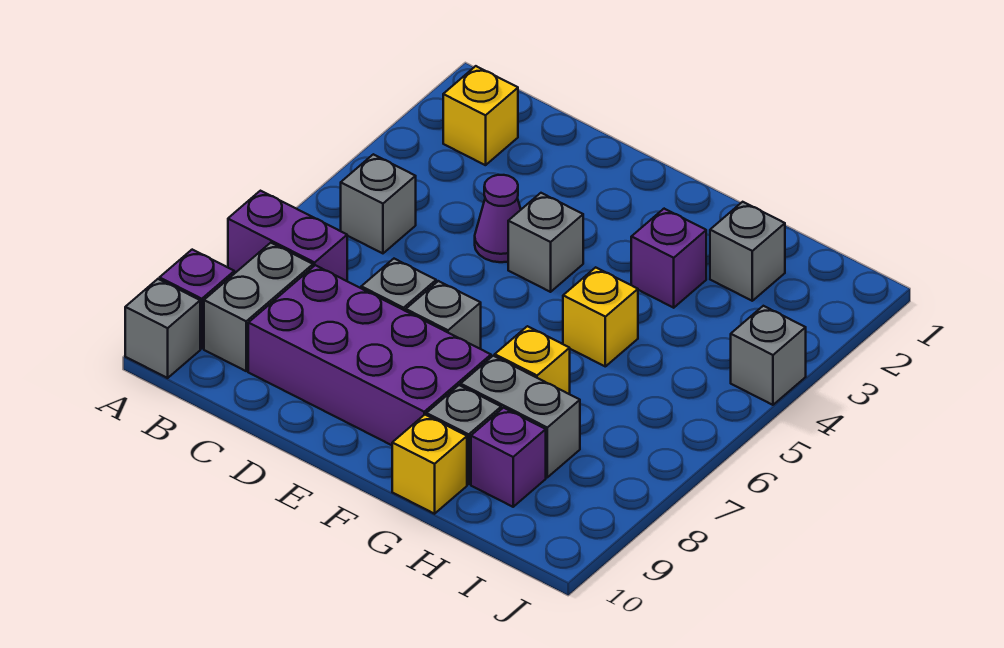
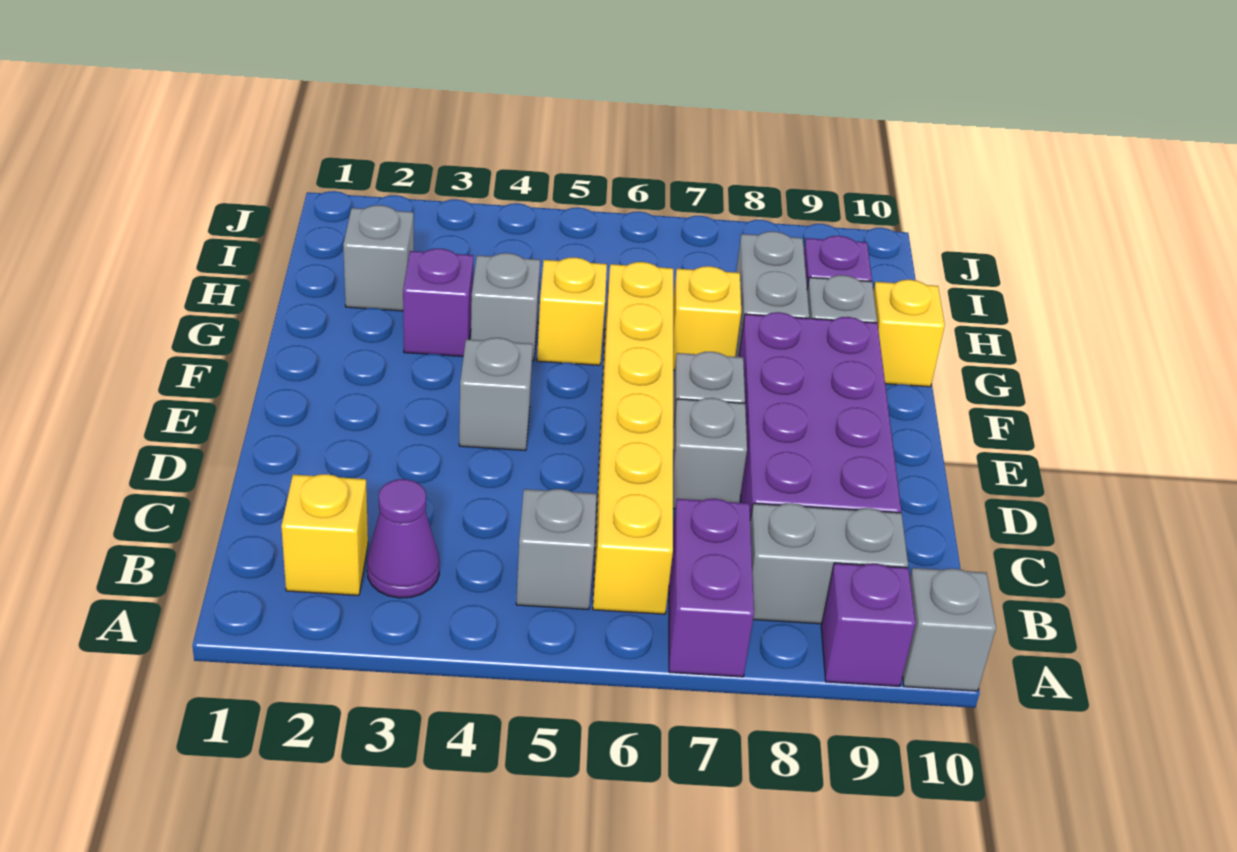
none -> yellow 1x6 brick [593,262,673,614]
purple 1x1 cone [475,175,521,262] -> purple 1x1 cone moved to [367,479,439,598]
grey 1x1 brick [731,306,806,405] -> grey 1x1 brick moved to [471,253,540,361]

